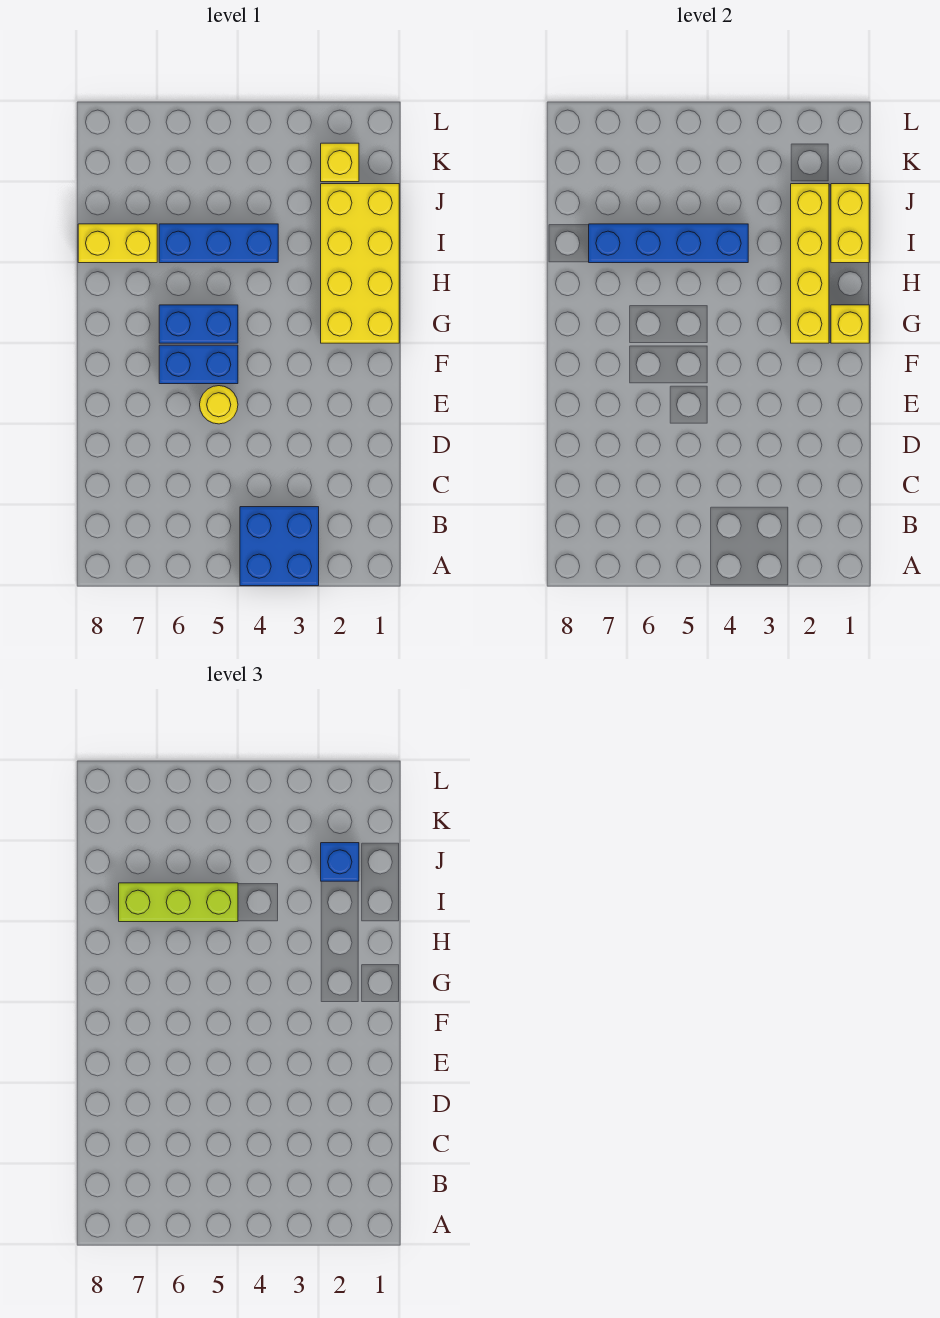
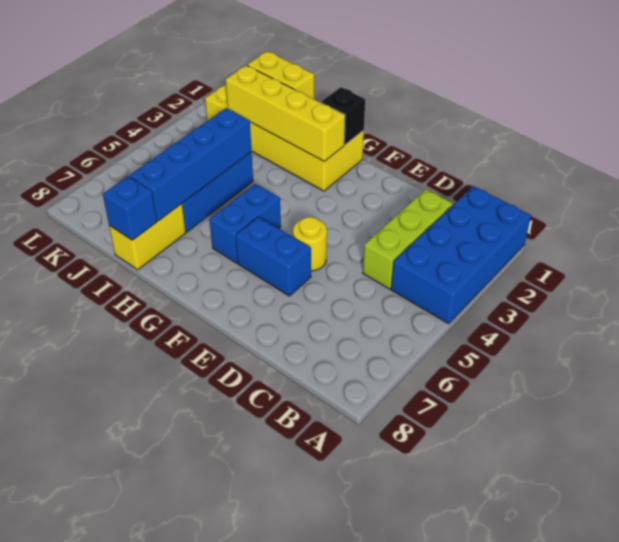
blue 2x2 brick [240,507,319,586] -> blue 2x4 brick [391,186,531,324]
blue 1x2 brick [159,345,238,384] -> blue 1x2 brick turned to [236,217,311,296]
yellow 1x1 brick [831,305,869,343] -> black 1x1 brick [321,87,365,145]
lime 1x3 brick [119,883,238,922] -> lime 1x3 brick moved to [363,189,453,289]
blue 1x1 brick [321,843,359,881] -> blue 1x1 brick moved to [103,176,157,240]

